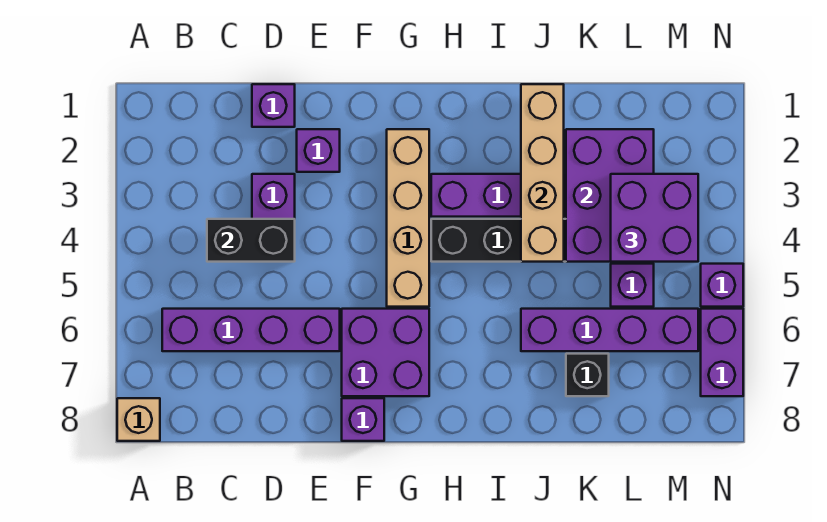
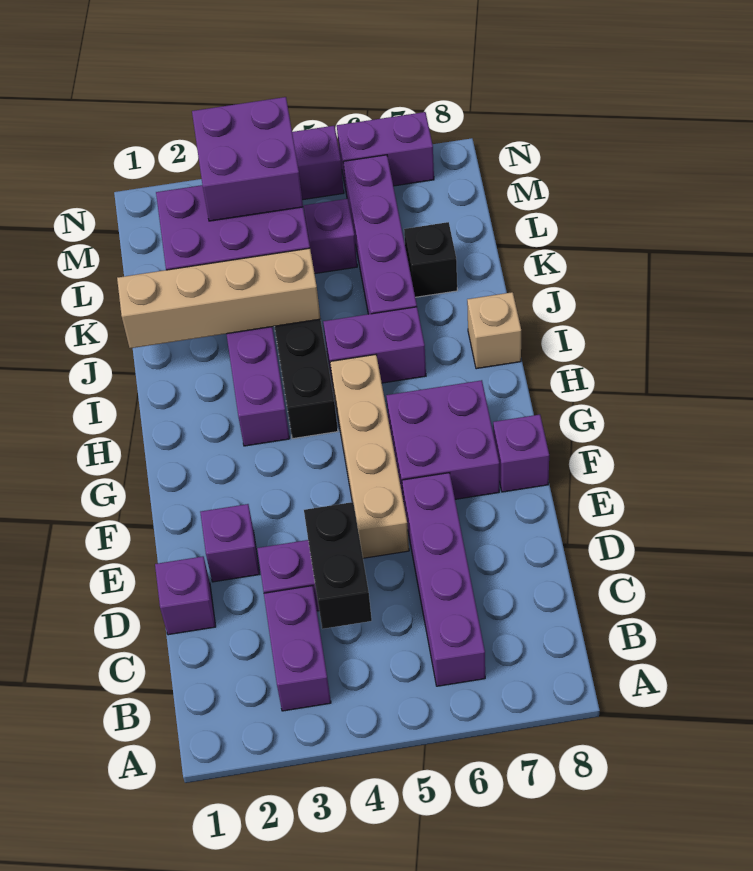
tan 1x1 brick [117,398,160,441] -> tan 1x1 brick moved to [467,292,521,369]
none -> purple 1x2 brick [264,586,331,711]
tan 1x4 brick [387,129,429,307] -> tan 1x4 brick turned to [330,355,409,558]
none -> purple 1x2 brick [323,307,426,385]

